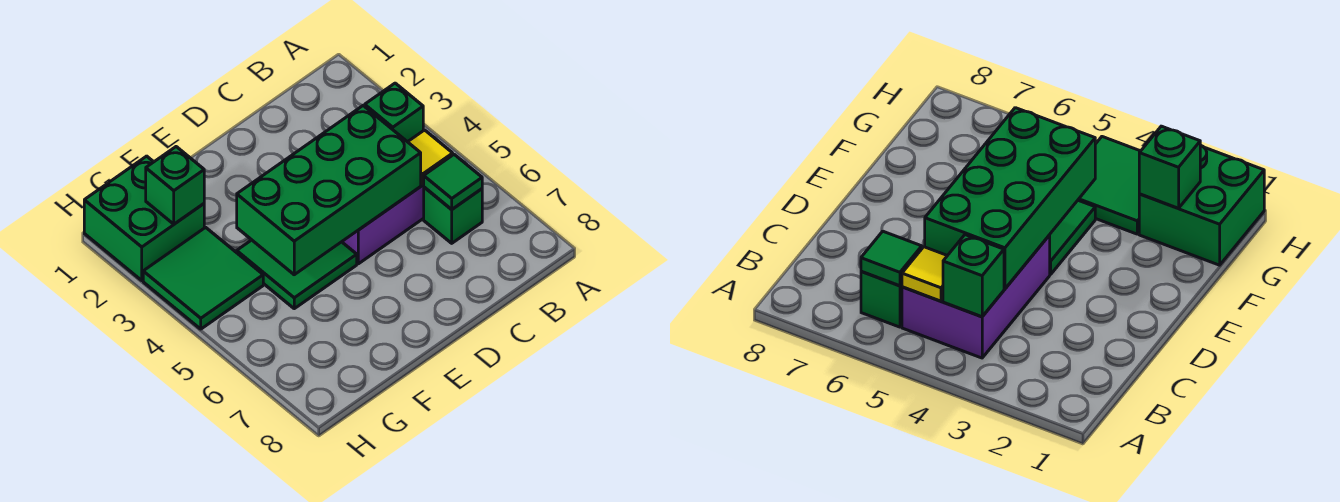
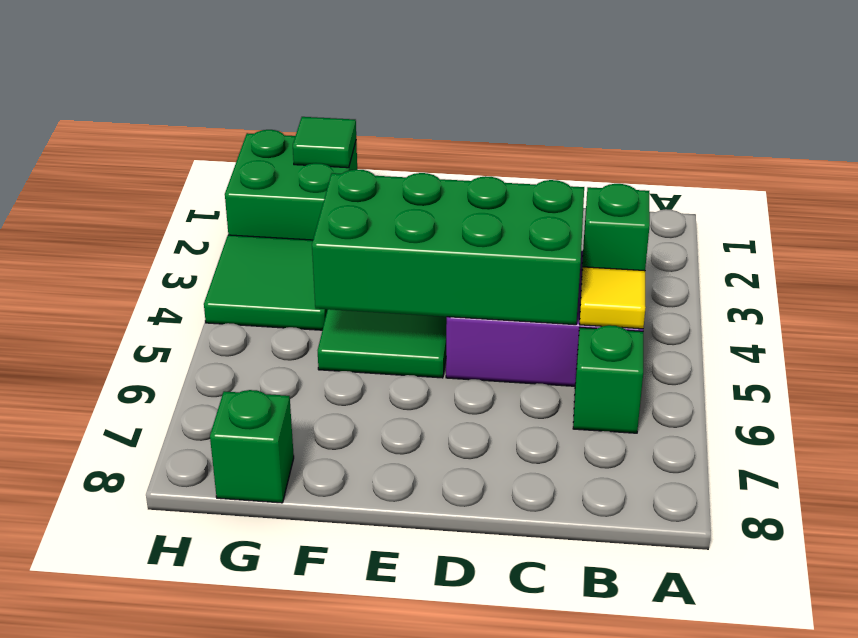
green 1x1 tile [423,155,482,209] -> green 1x1 tile moved to [293,117,356,168]
green 1x1 brick [146,147,204,224] -> green 1x1 brick moved to [210,390,294,503]

